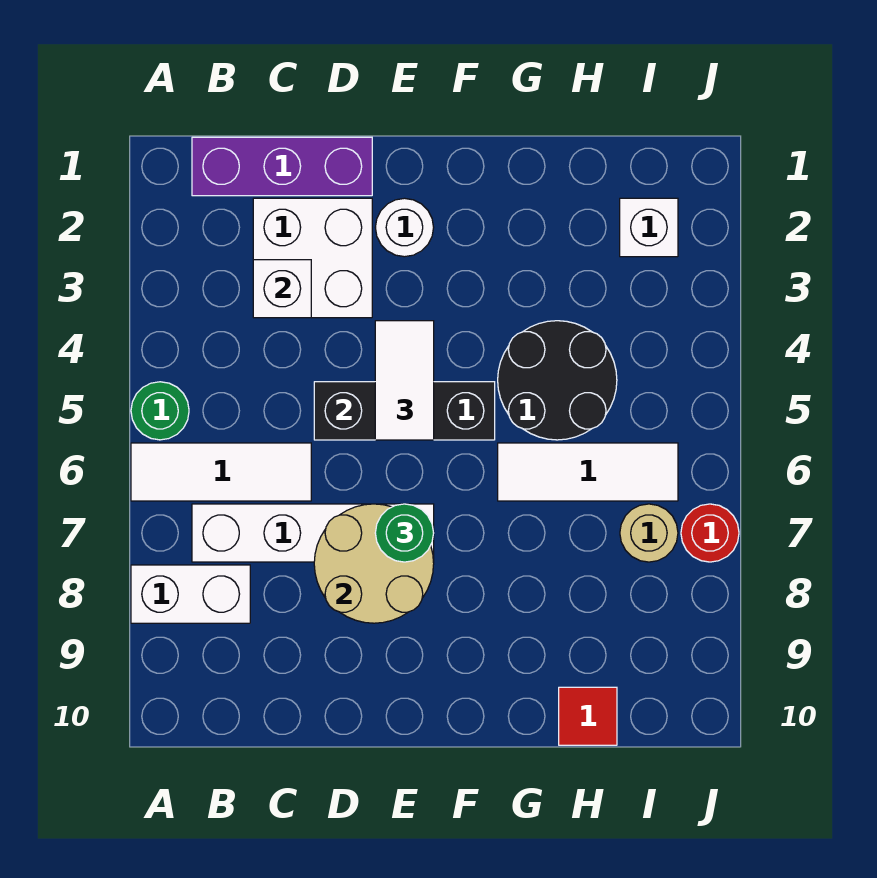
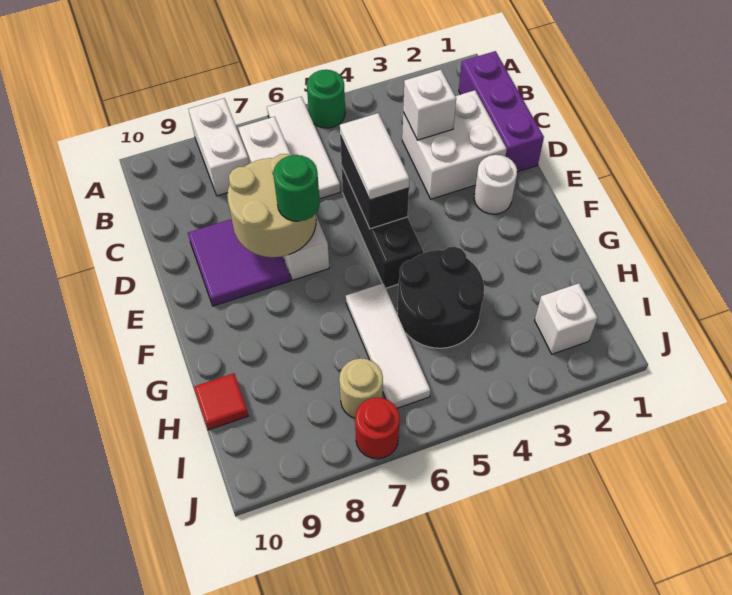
none -> purple 2x2 tile [188,219,290,306]
white 1x2 tile [375,321,434,440] -> white 1x2 tile turned to [340,113,409,200]

